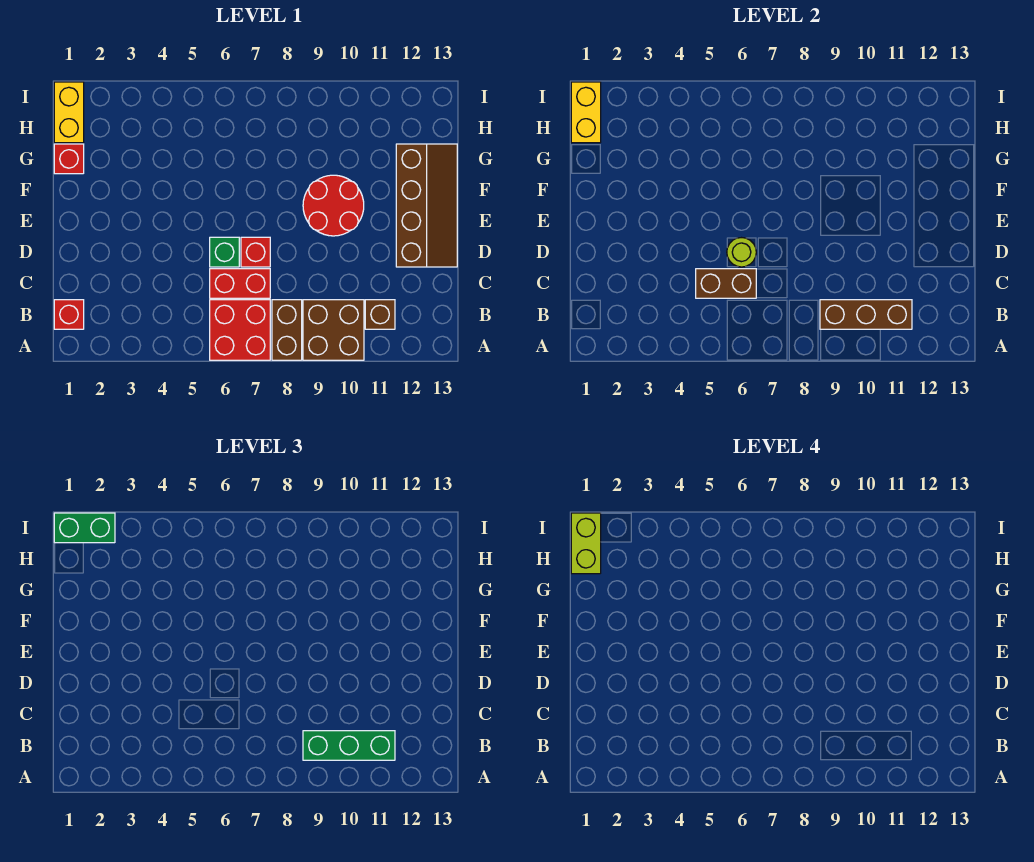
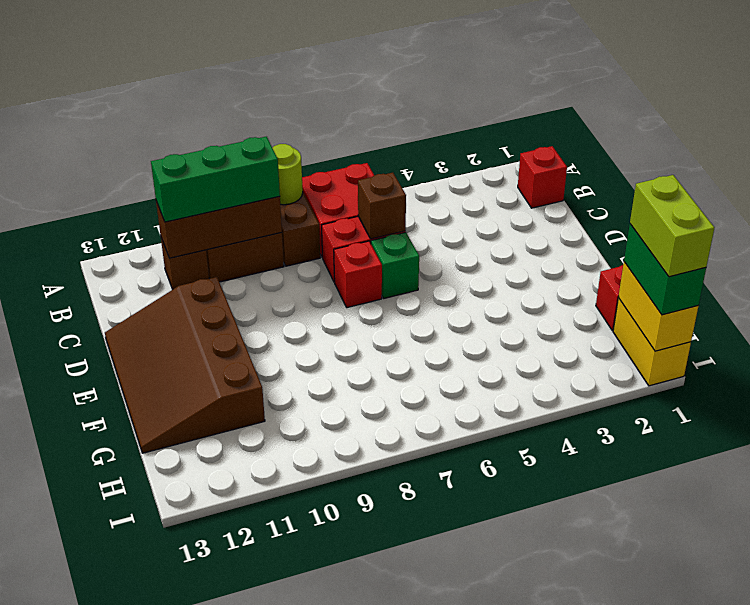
brown 1x2 brick [696,269,756,298] -> brown 1x1 brick [358,173,406,239]
lime 1x1 round brick [727,238,756,267] -> lime 1x1 round brick moved to [273,144,303,205]
brown 2x4 slope [396,144,457,267] -> brown 3x4 slope [105,277,265,453]
red 2x2 round brick [303,175,364,236] -> none
green 1x2 brick [54,513,115,543] -> green 1x2 brick turned to [624,224,706,315]

